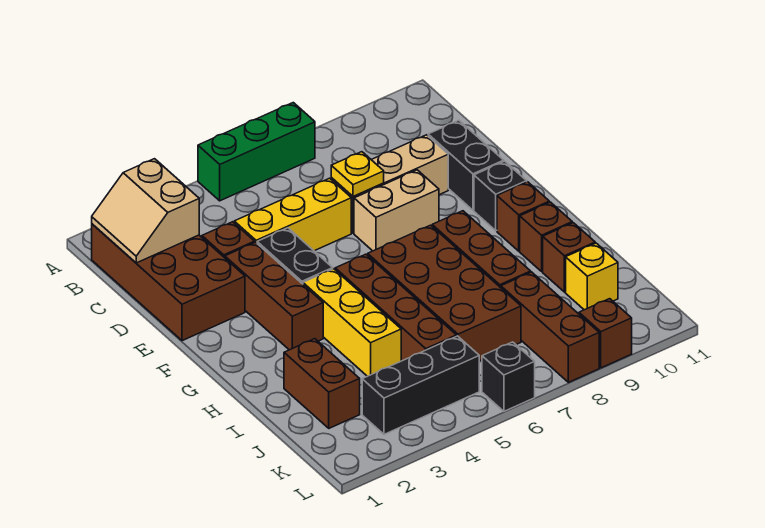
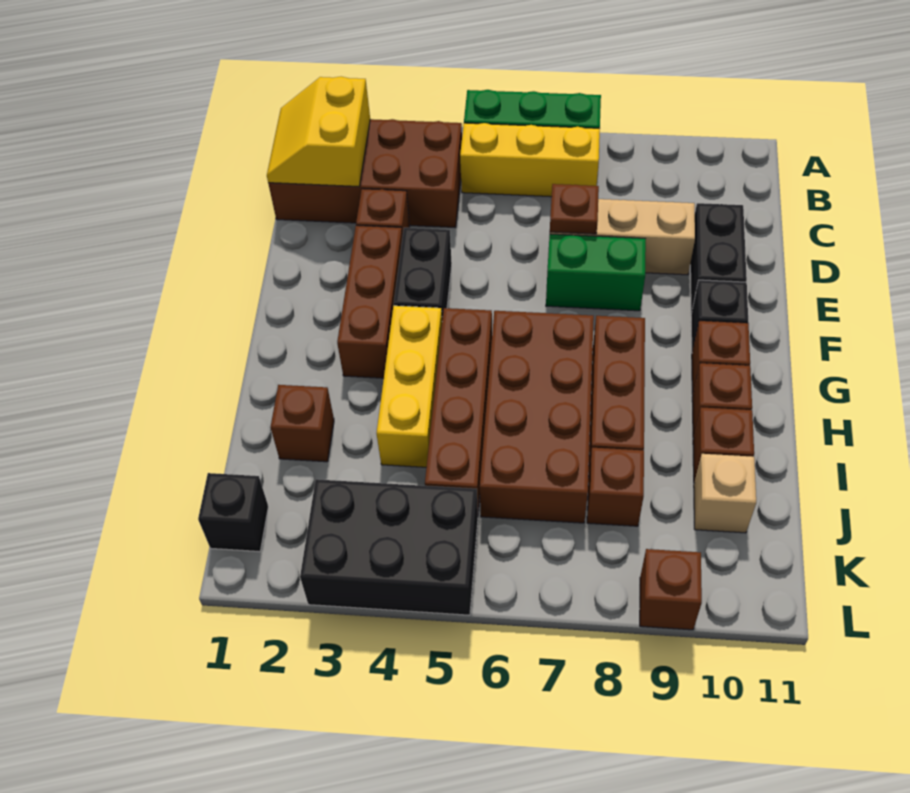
brown 2x4 brick [92,224,245,341] -> brown 2x4 brick turned to [268,119,462,227]
tan 2x2 slope [92,159,199,263] -> yellow 2x2 slope [267,77,370,187]
yellow 1x3 brick [234,178,351,251] -> yellow 1x3 brick moved to [460,123,600,197]
yellow 1x1 plate [331,152,384,197] -> brown 1x1 plate [550,184,599,234]
tan 1x2 brick [354,170,439,251] -> green 1x2 brick [546,234,646,311]
brown 1x2 brick [284,339,360,428] -> brown 1x1 brick [270,385,334,462]
brown 1x3 brick [501,272,599,382] -> brown 1x1 brick [587,448,644,526]
yellow 1x1 brick [566,243,618,310] -> tan 1x1 brick [694,454,756,533]
black 1x3 brick [362,336,479,434] -> black 2x3 brick [300,479,478,615]
black 1x1 brick [482,342,535,411] -> black 1x1 brick moved to [198,473,268,552]

